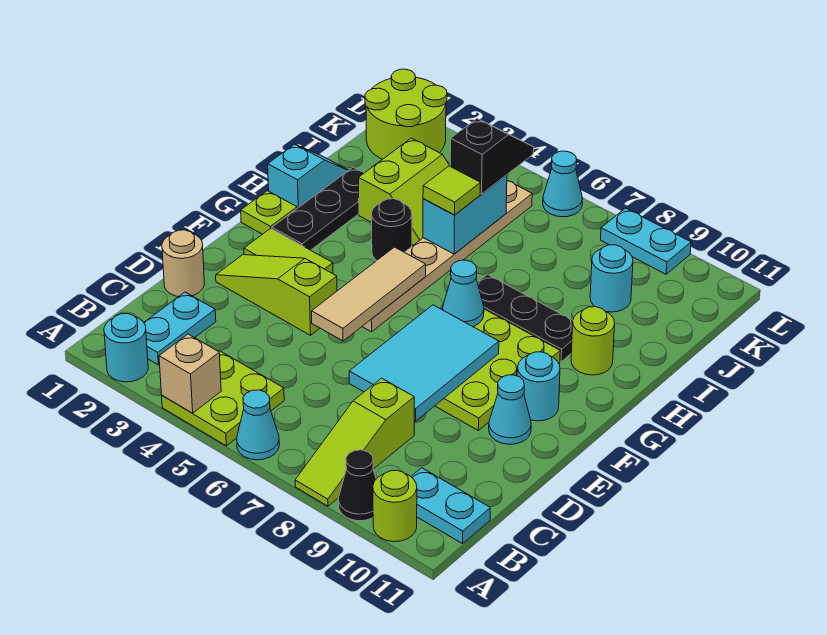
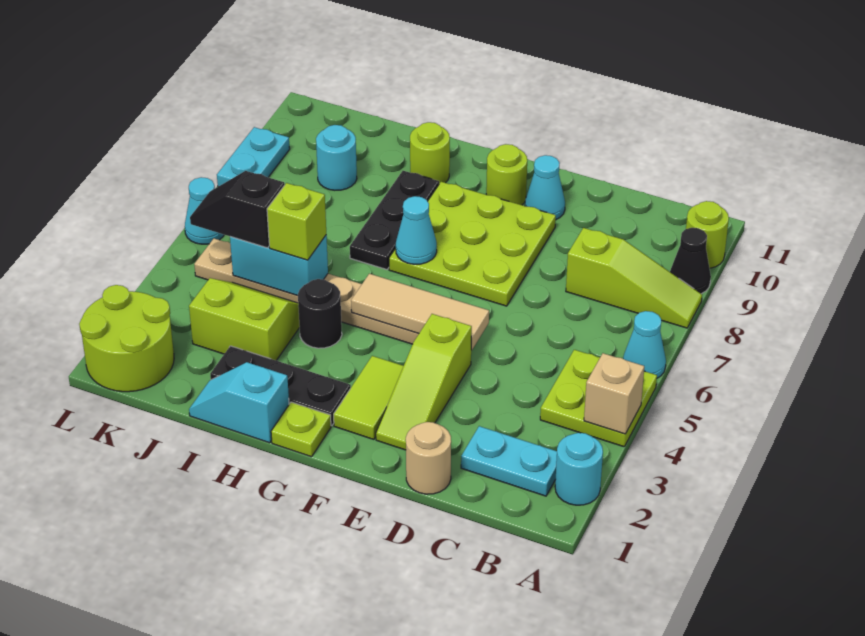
cyan 1x2 plate [411,468,490,544] -> none
cyan 2x3 tile [349,305,499,421] -> none
cyan 1x1 round brick [517,352,560,421] -> lime 1x1 round brick [486,144,527,205]
lime 1x1 tile [423,166,480,215] -> lime 1x1 brick [267,183,326,260]

